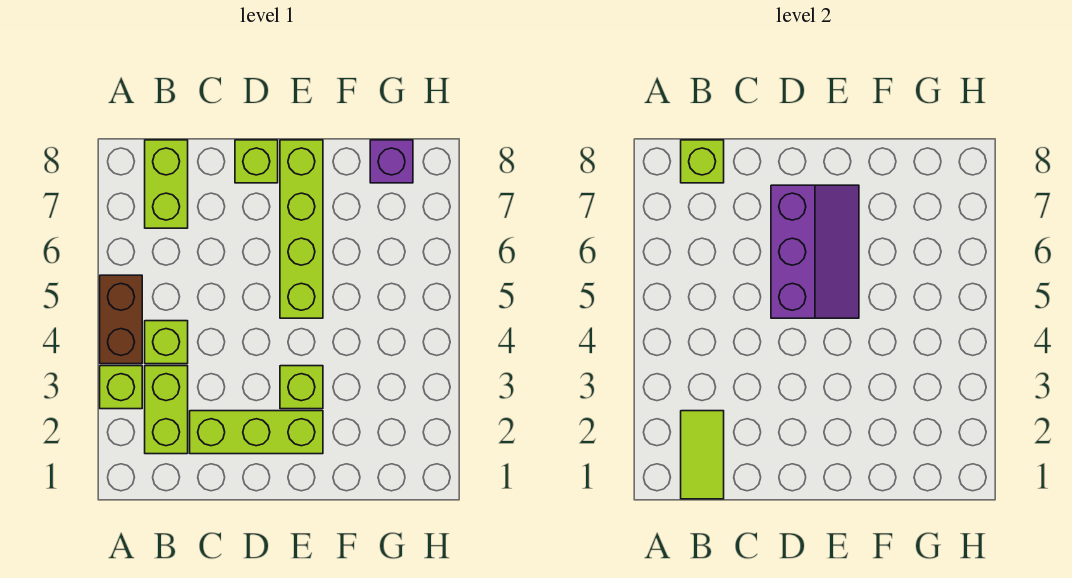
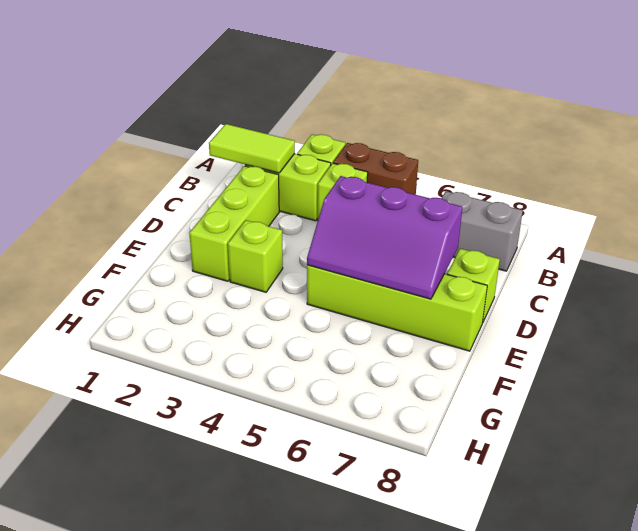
lime 1x2 brick [145,140,188,228] -> grey 1x2 brick [441,191,523,271]
lime 1x1 brick [681,140,724,183] -> none
purple 1x1 brick [370,140,413,183] -> none

